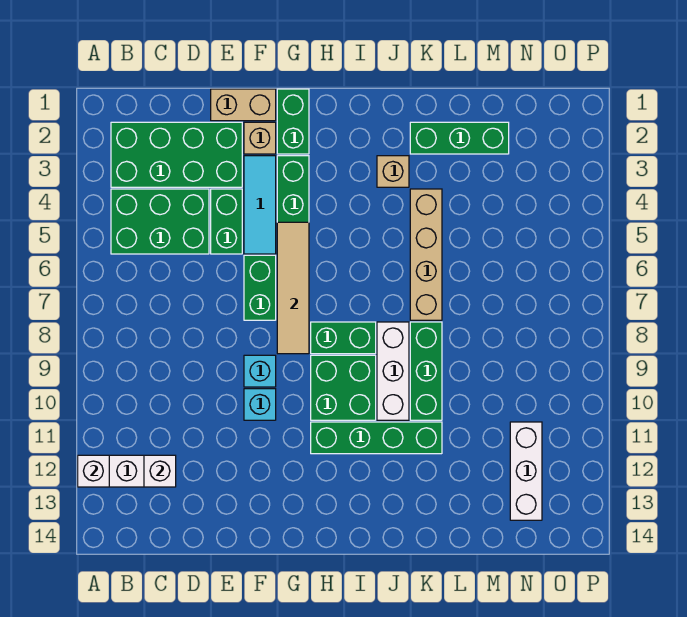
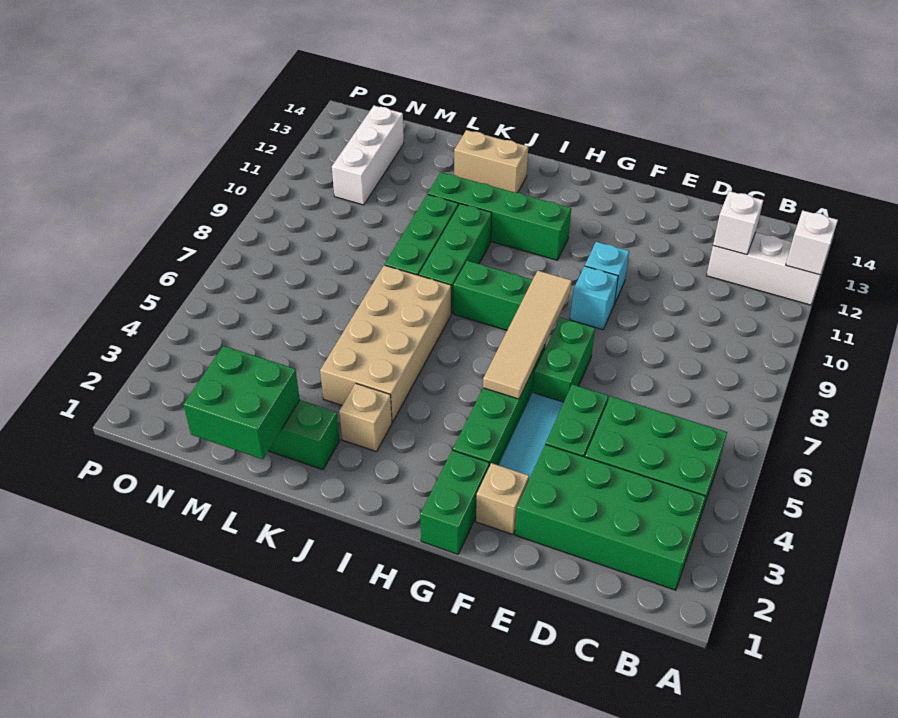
tan 1x2 brick [211,89,276,121] -> tan 1x2 brick moved to [454,130,528,193]
green 2x2 brick [311,355,376,420] -> green 2x2 brick moved to [184,346,300,459]
white 1x3 brick [377,322,409,420] -> green 1x3 brick [419,204,492,314]
tan 1x4 brick [410,189,442,320] -> tan 2x4 brick [320,265,451,422]

